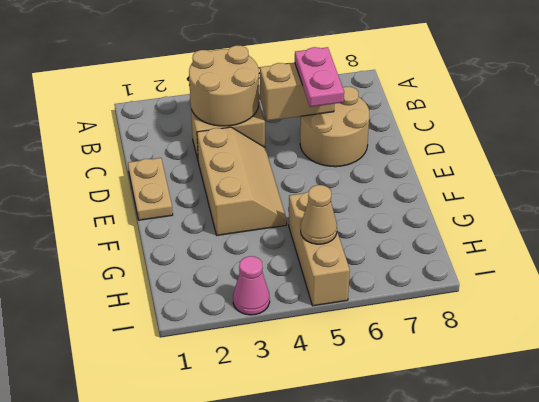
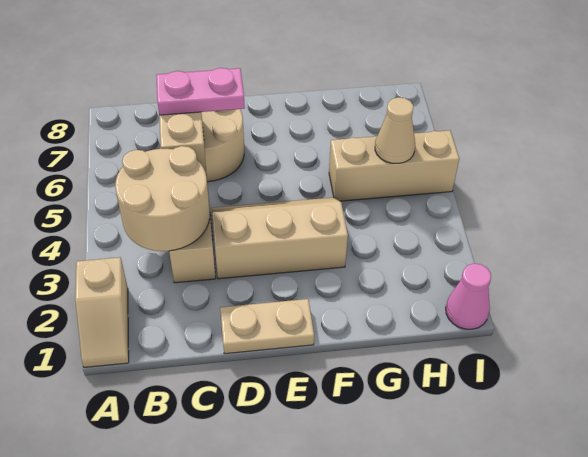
none -> tan 1x2 slope [75,257,129,367]
pink 1x1 cone [233,256,270,315] -> pink 1x1 cone moved to [446,264,491,329]

